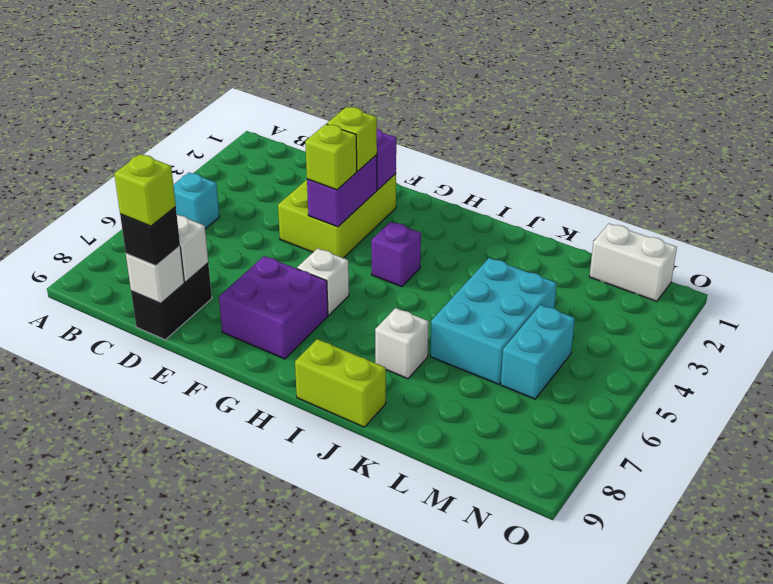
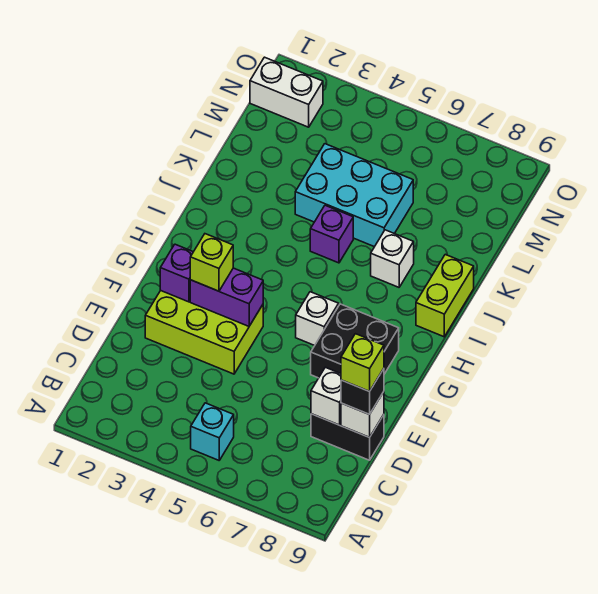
lime 1x1 brick [305,124,357,190] -> none
purple 2x2 brick [219,256,328,359] -> black 2x2 brick [311,304,399,378]
purple 1x1 brick [371,222,421,287] -> purple 1x1 brick moved to [310,205,353,263]
white 1x2 brick [589,224,677,301] -> white 1x2 brick turned to [250,57,323,127]
cyan 1x2 brick [501,305,575,399] -> none

